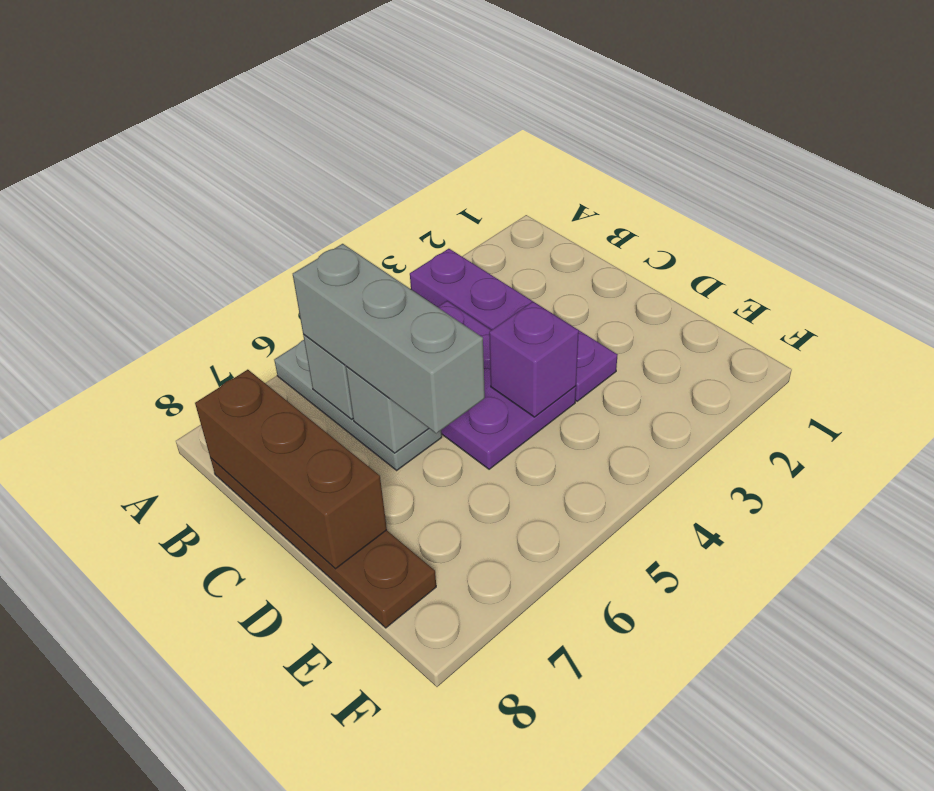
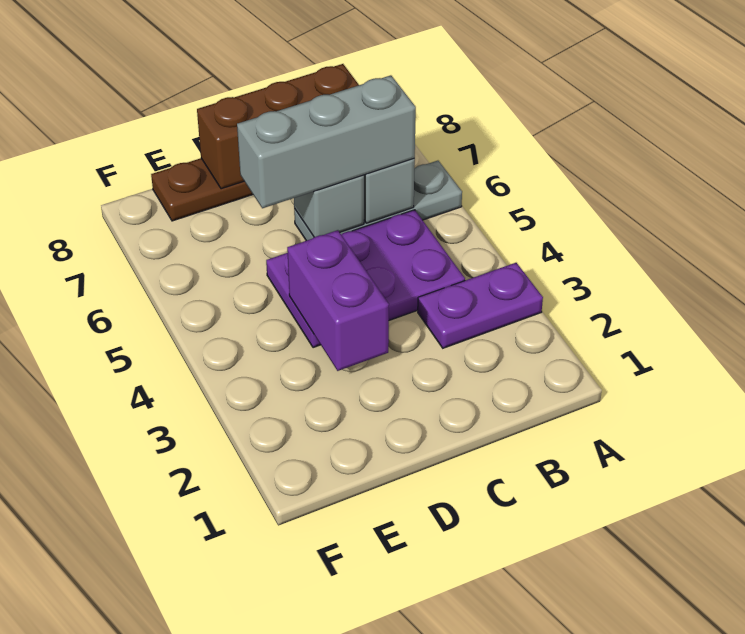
purple 1x4 plate [410,249,617,401] -> purple 1x2 plate [418,263,543,348]
purple 1x1 brick [489,302,579,417] -> purple 1x2 brick [287,230,389,371]

